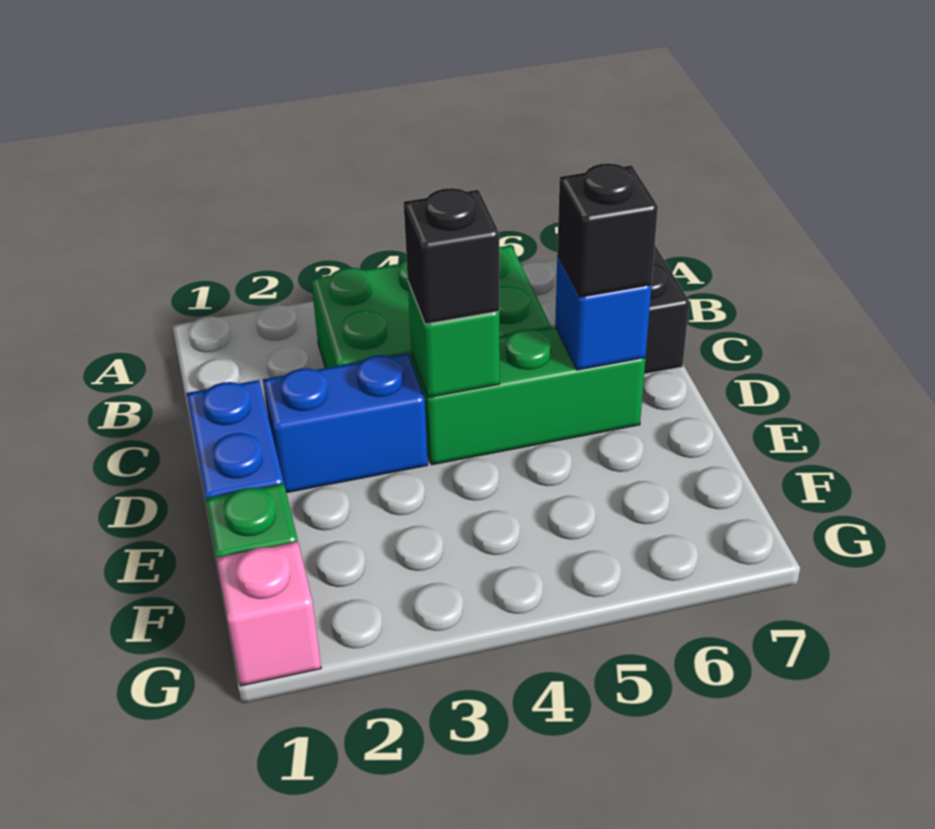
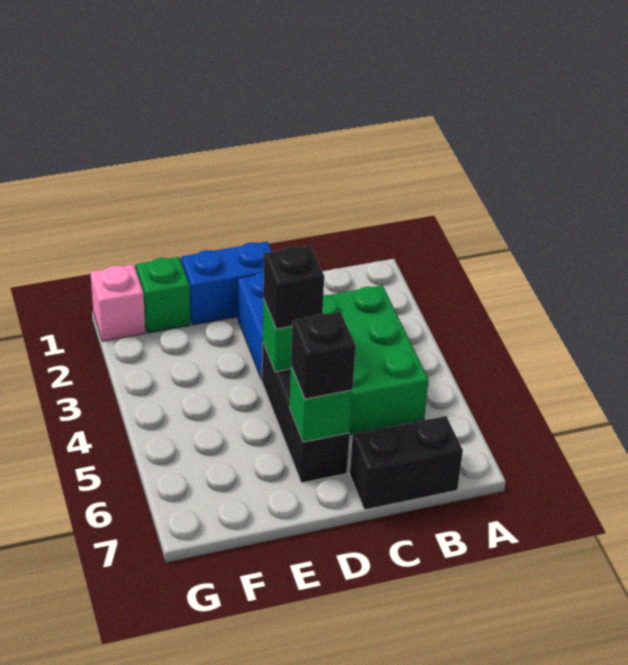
green 1x3 brick [412,327,645,465] -> black 1x3 brick [262,343,350,483]
blue 1x1 brick [555,255,651,370] -> green 1x1 brick [290,367,353,442]

